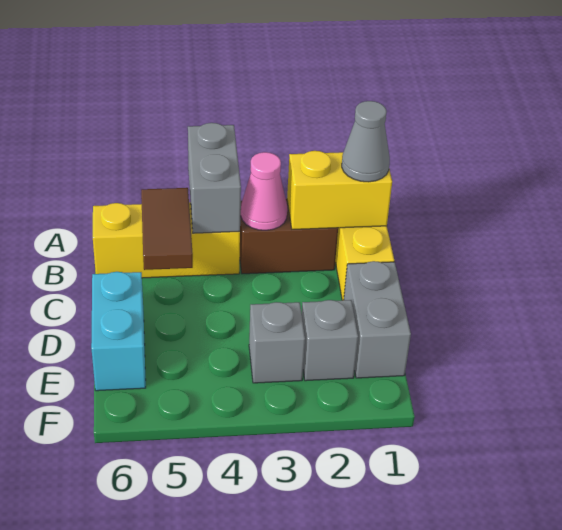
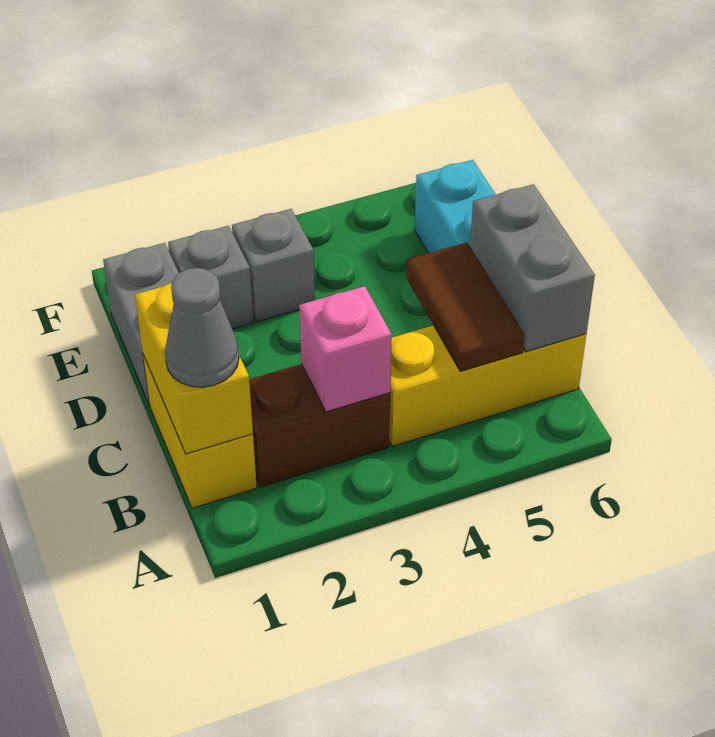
grey 1x2 brick [188,123,241,233] -> grey 1x2 brick moved to [470,184,595,352]
yellow 1x2 brick [287,151,392,229] -> yellow 1x2 brick turned to [135,283,253,454]
pink 1x1 cone [241,152,287,230] -> pink 1x1 brick [299,286,392,412]

